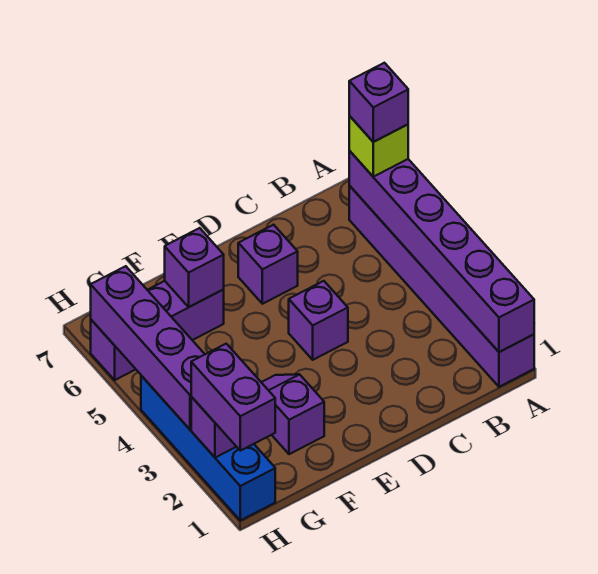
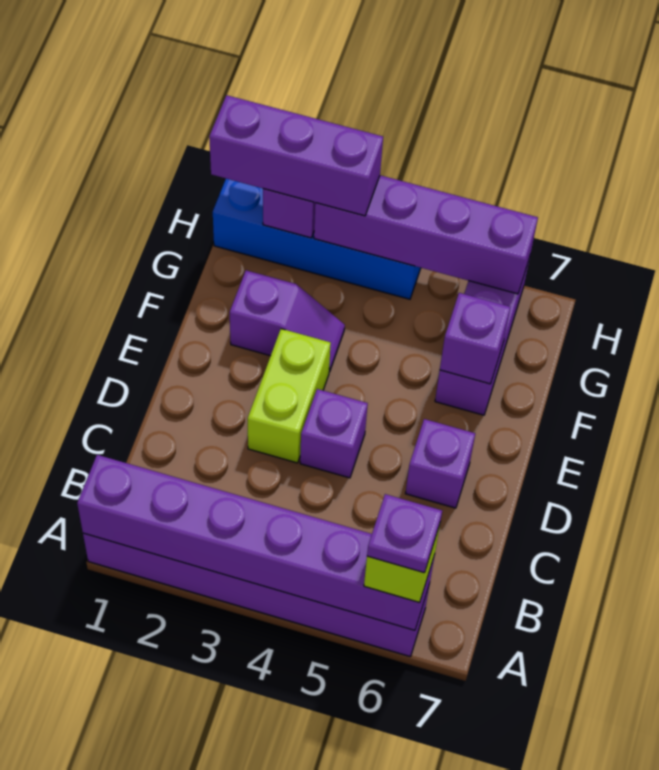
purple 1x1 brick [349,63,408,142] -> purple 1x1 plate [367,494,442,573]
none -> lime 1x2 brick [248,329,331,463]
purple 1x2 brick [191,344,275,451] -> purple 1x3 brick [209,95,383,216]

